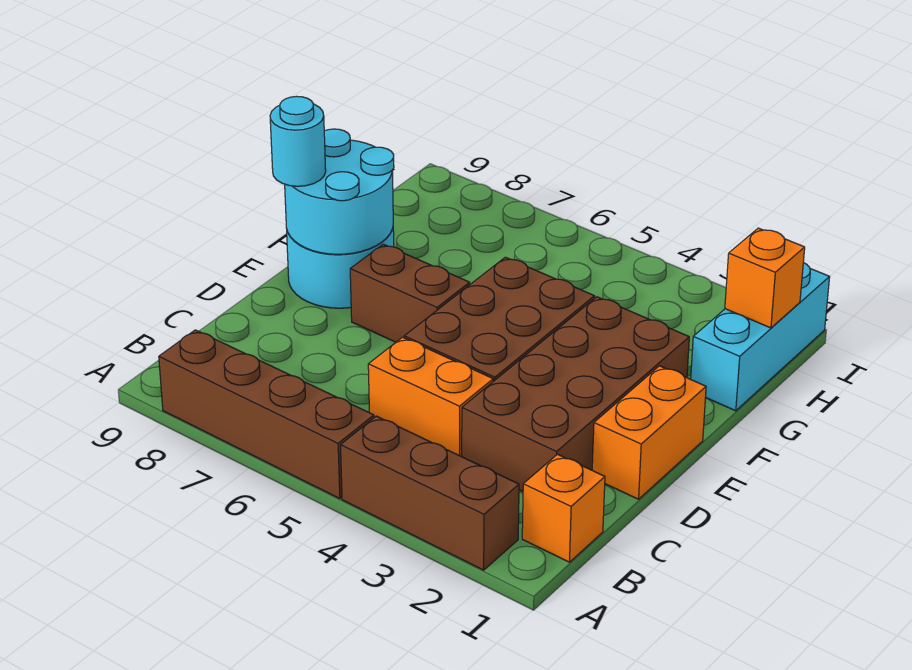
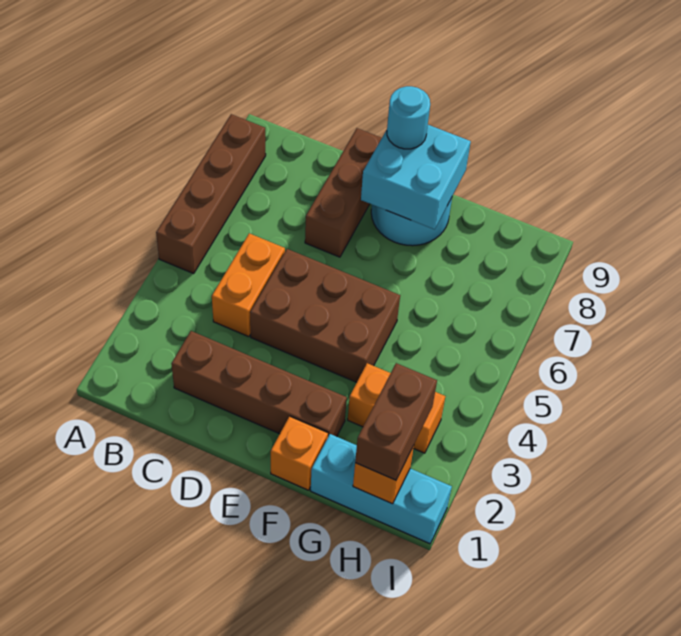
brown 1x3 brick [341,416,519,570] -> brown 1x3 brick moved to [305,128,382,257]
orange 1x1 brick [522,454,605,562] -> orange 1x1 brick moved to [271,416,328,490]
brown 2x4 brick [462,297,689,491] -> brown 1x4 brick [171,331,347,437]
orange 1x2 brick [592,366,706,499] -> orange 1x2 brick moved to [348,363,445,453]
brown 1x2 brick [350,244,470,342] -> brown 1x2 brick moved to [355,363,437,480]
cyan 2x2 round brick [285,129,394,254] -> cyan 2x2 brick [361,125,471,229]

